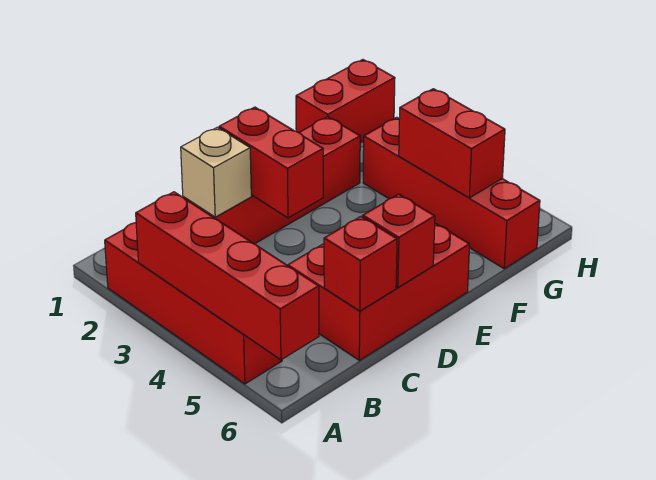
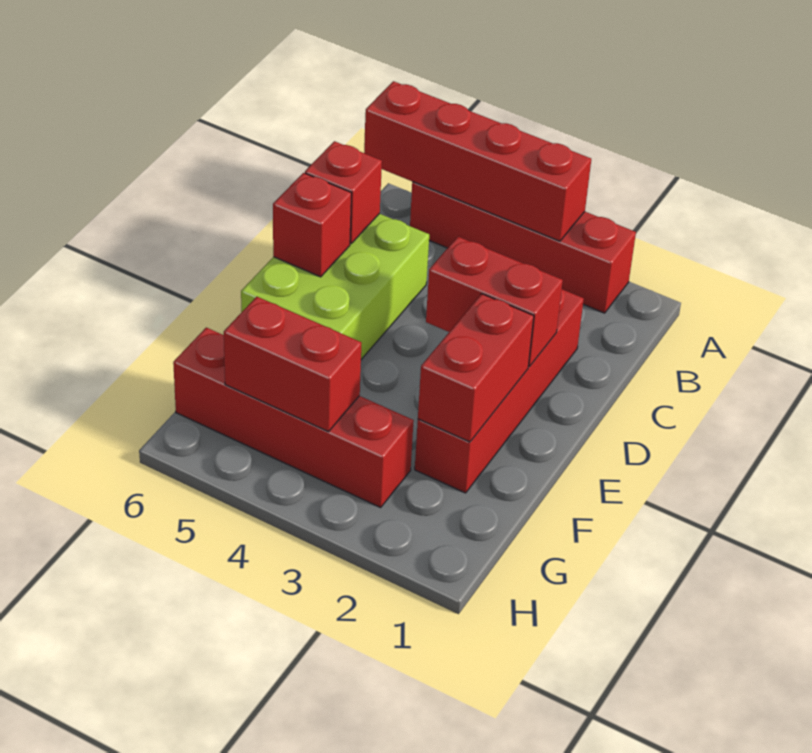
tan 1x1 brick [181,127,251,217] -> none
red 2x3 brick [288,223,470,360] -> lime 2x3 brick [241,214,429,359]
red 1x2 brick [296,60,395,143] -> red 1x2 brick moved to [418,294,534,442]

